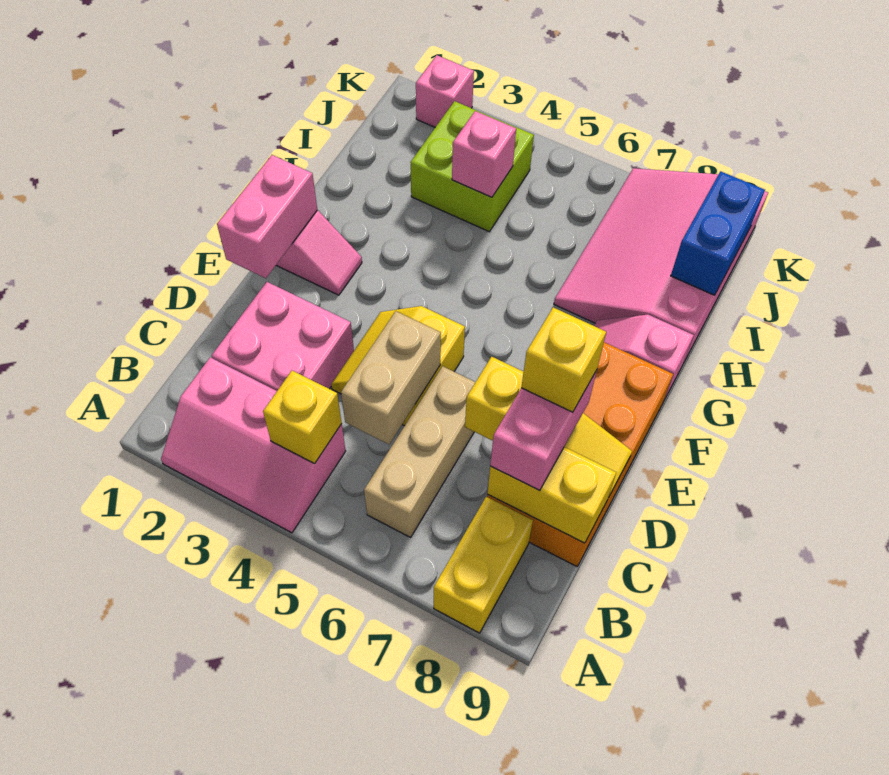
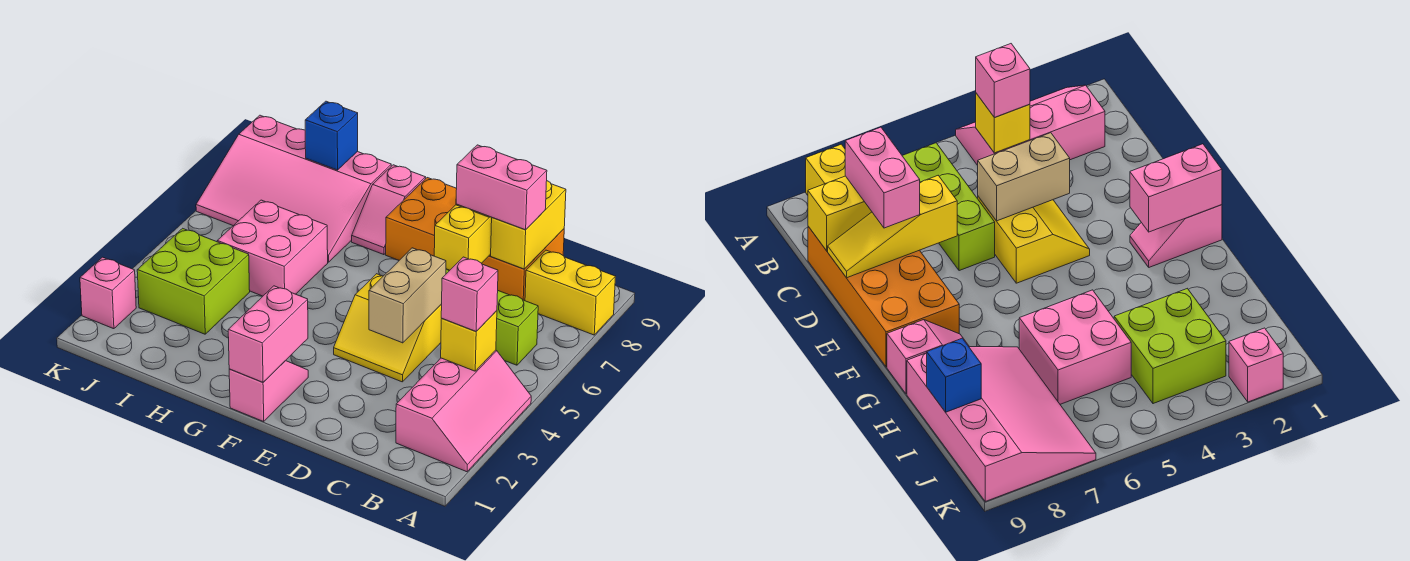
tan 1x3 brick [364,366,475,537] -> lime 1x3 brick [446,269,538,365]
pink 2x2 brick [212,282,354,391] -> pink 2x2 brick moved to [217,200,328,296]
tan 1x2 brick [341,311,441,444] -> tan 1x2 brick turned to [369,248,446,343]
yellow 1x1 brick [521,307,606,412] -> none
pink 1x2 brick [217,155,317,278] -> pink 1x2 brick turned to [228,286,308,382]
pink 1x1 brick [452,111,516,197] -> pink 1x1 brick moved to [441,257,498,331]
blue 1x2 brick [671,171,765,295] -> blue 1x1 brick [305,101,358,170]

